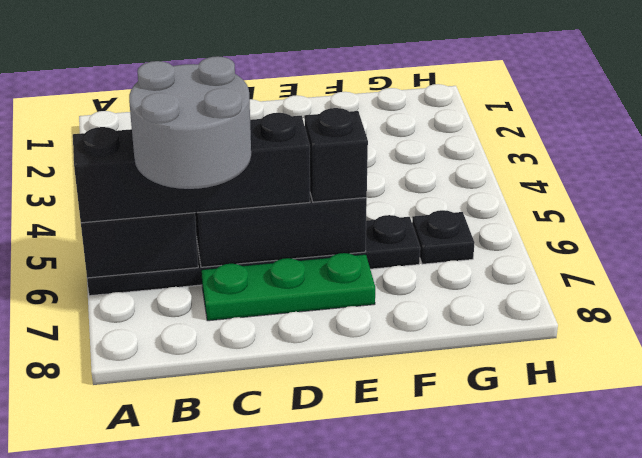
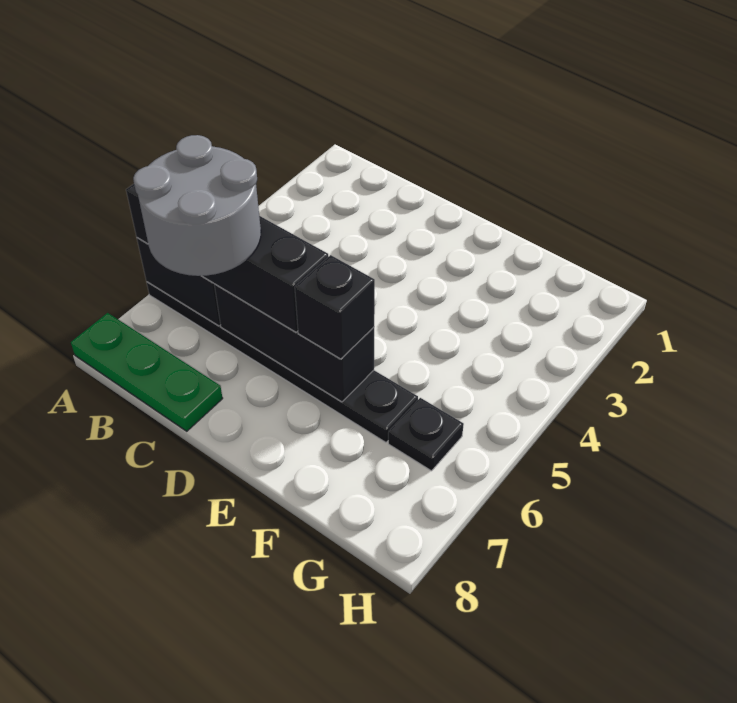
green 1x3 plate [201,253,375,321] -> green 1x3 plate moved to [71,313,223,431]

